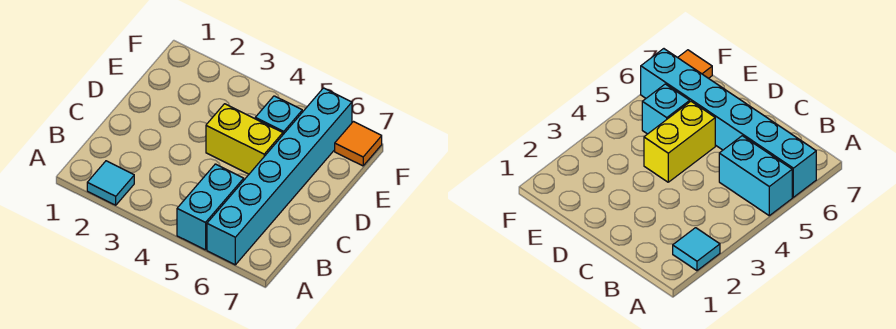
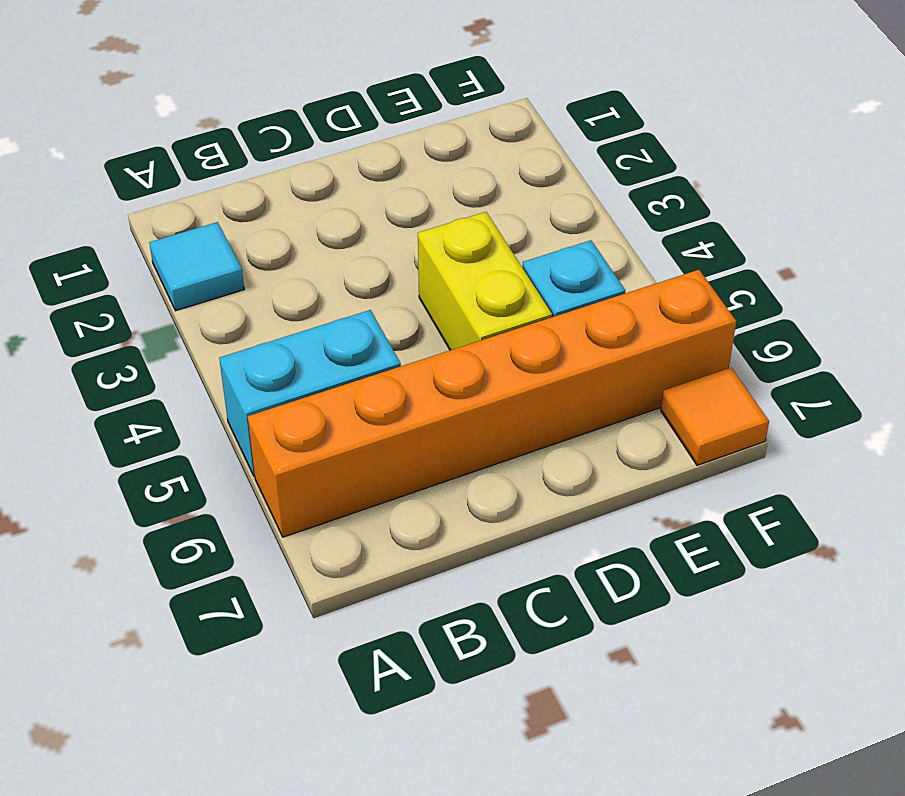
cyan 1x6 brick [207,88,352,265] -> orange 1x6 brick [248,270,736,537]

